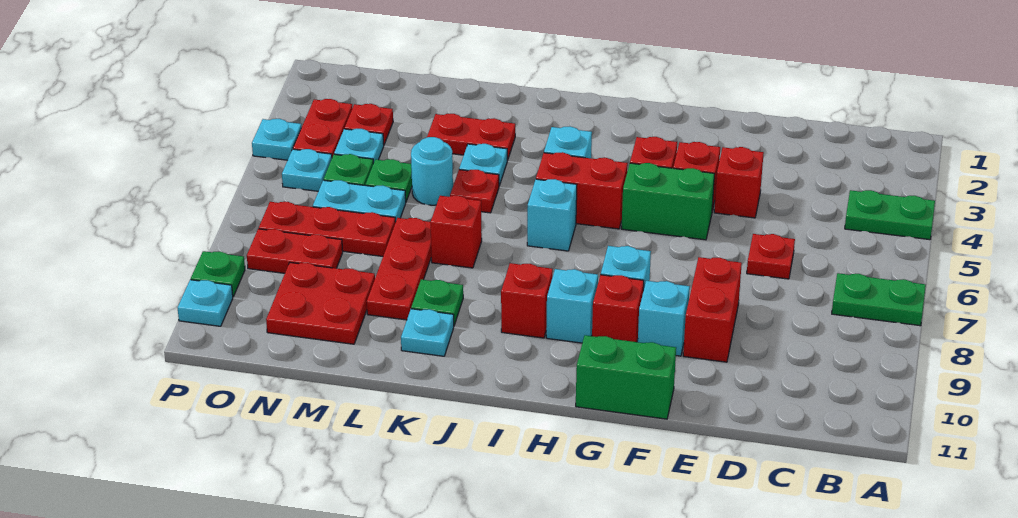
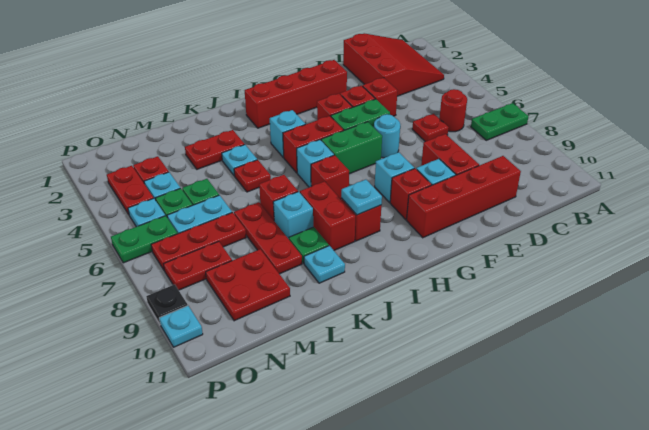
green 1x2 plate [845,190,935,240] -> green 1x2 plate moved to [111,216,178,263]
none -> red 3x3 slope [343,34,444,96]
none -> red 1x1 round brick [439,89,467,132]
none -> red 1x4 brick [407,156,521,238]
none -> red 1x4 brick [245,60,347,128]
green 1x2 brick [576,335,676,419] -> green 1x2 brick moved to [321,122,382,174]
cyan 1x1 brick [546,269,598,343] -> cyan 1x1 brick moved to [273,192,313,239]
none -> red 1x1 brick [311,155,349,199]
none -> red 1x2 brick [300,181,355,250]
cyan 1x1 round brick [411,137,453,205] -> cyan 1x1 round brick moved to [374,114,400,158]
cyan 1x1 plate [252,119,302,160] -> cyan 1x1 plate moved to [341,180,382,215]
green 1x1 plate [191,251,245,297] -> black 1x1 plate [146,284,188,325]

